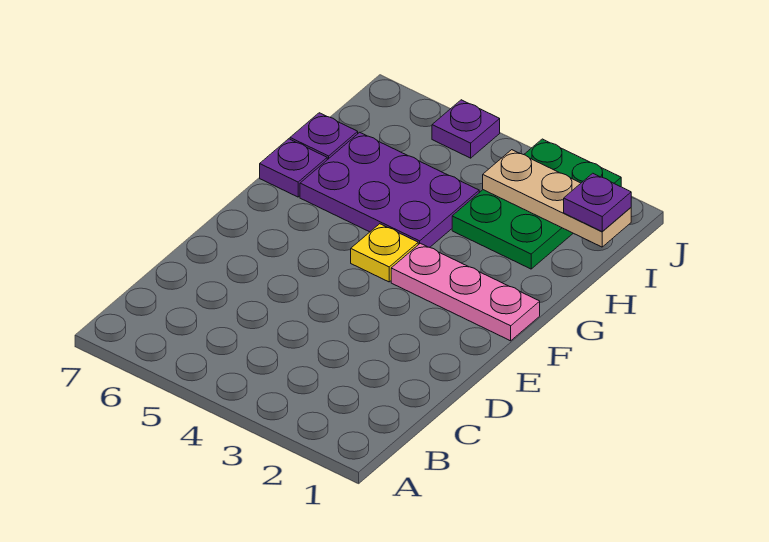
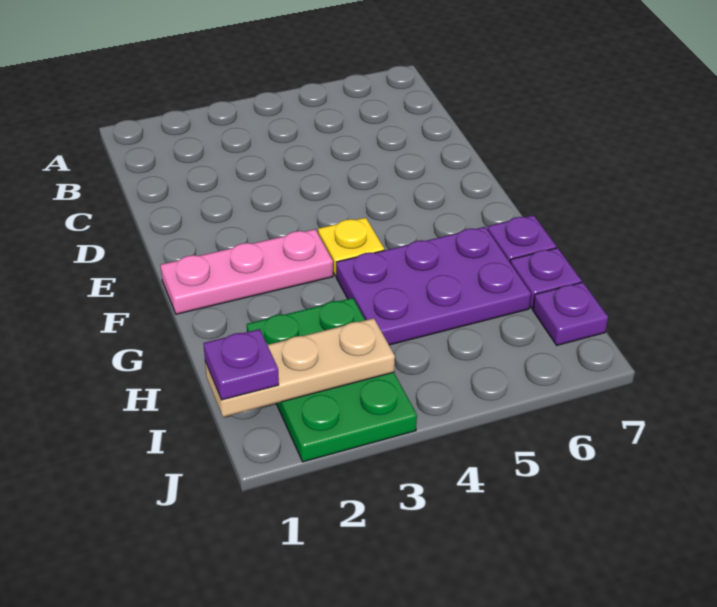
purple 1x1 plate [432,100,500,158] -> purple 1x1 plate moved to [533,282,608,345]

